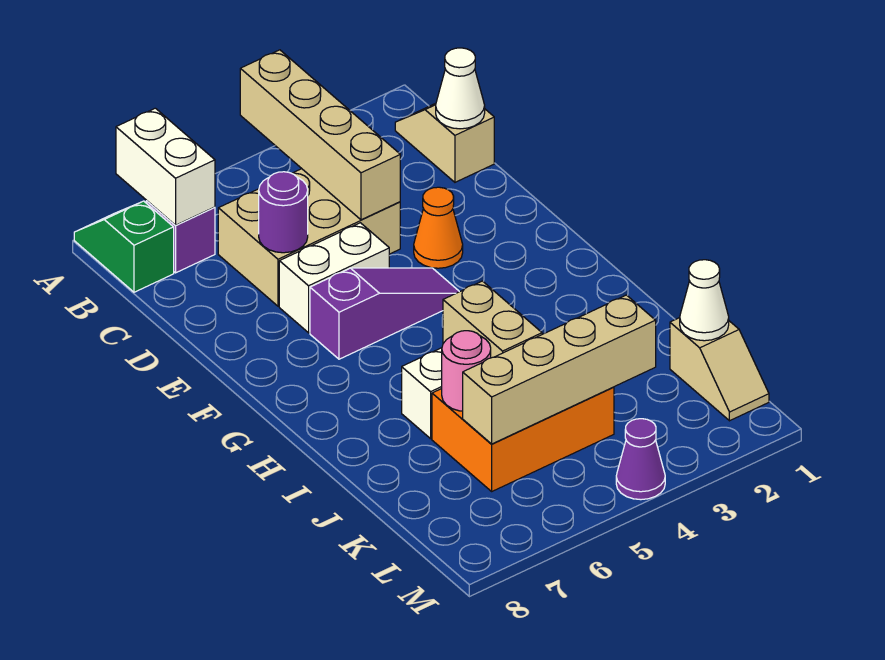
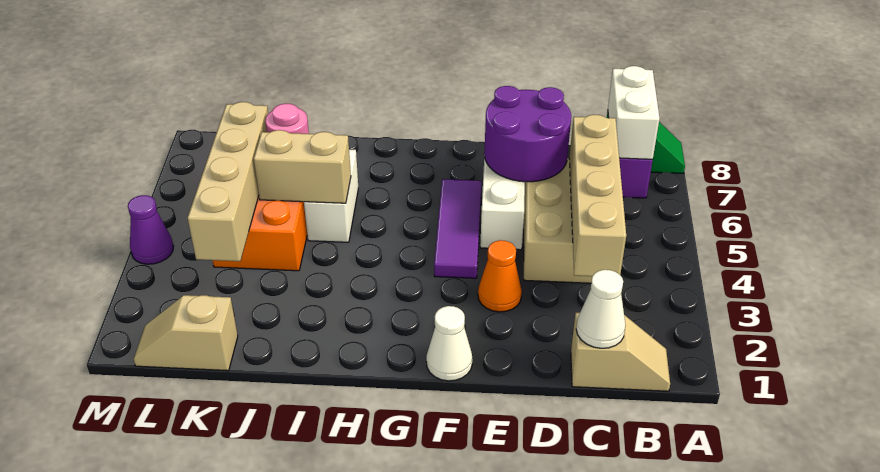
tan 1x4 brick [240,50,400,220] -> tan 1x4 brick turned to [569,115,626,276]
white 1x2 brick [116,108,215,225] -> white 1x2 brick turned to [608,66,660,159]
purple 1x1 round brick [259,172,308,253] -> purple 2x2 round brick [484,86,571,182]
purple 1x3 slope [310,268,459,359] -> purple 1x3 tile [434,179,481,278]
white 1x1 cone [680,260,729,341] -> white 1x1 cone moved to [426,306,472,381]

